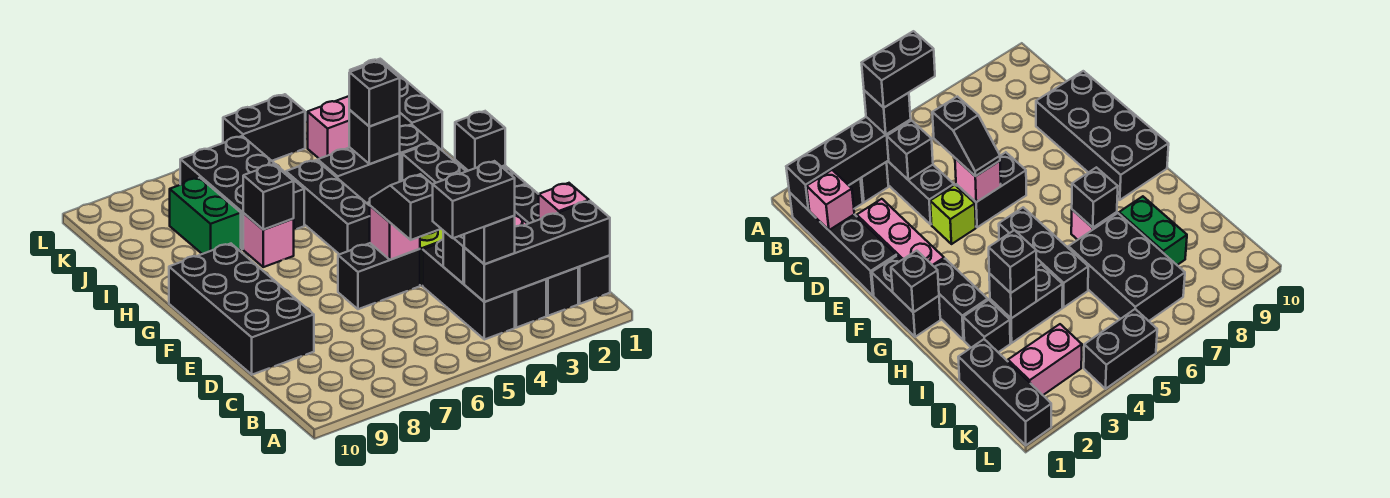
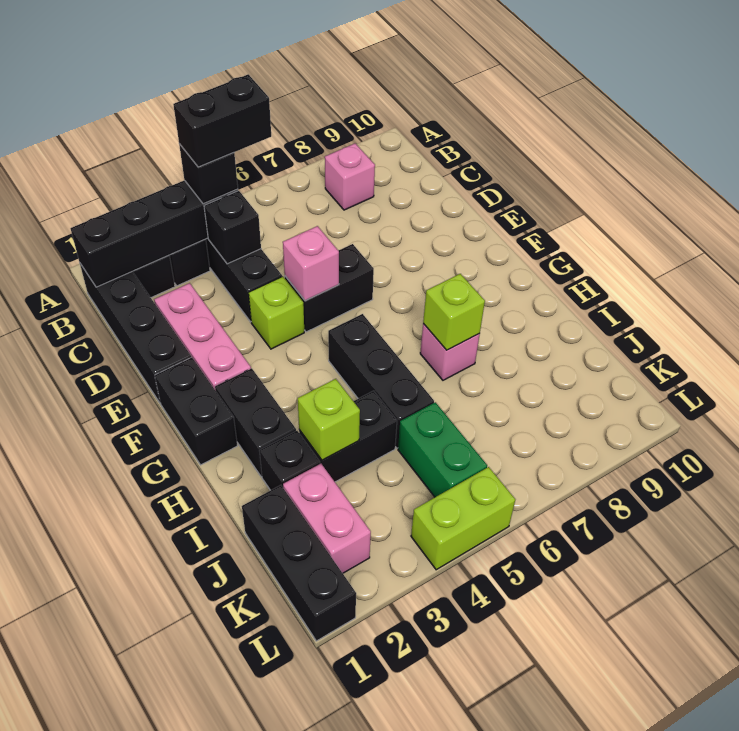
pink 1x1 brick [539,183,589,220] -> pink 1x1 brick moved to [325,143,375,210]
black 1x2 slope [370,174,441,240] -> none
black 2x4 brick [169,244,314,375] -> none
black 1x1 brick [455,111,505,171] -> none
black 1x1 brick [243,164,294,229] -> lime 1x1 brick [423,274,485,350]
black 1x1 brick [349,110,400,164] -> lime 1x1 brick [298,379,360,460]
black 1x1 brick [349,61,400,127] -> none
black 2x3 brick [180,136,304,249] -> none
green 1x2 brick [170,178,241,254] -> green 1x2 brick moved to [398,402,487,497]
pink 1x2 brick [308,96,350,159] -> pink 1x2 brick turned to [283,464,371,573]
black 1x2 brick [223,94,305,161] -> lime 1x2 brick [411,467,515,570]

